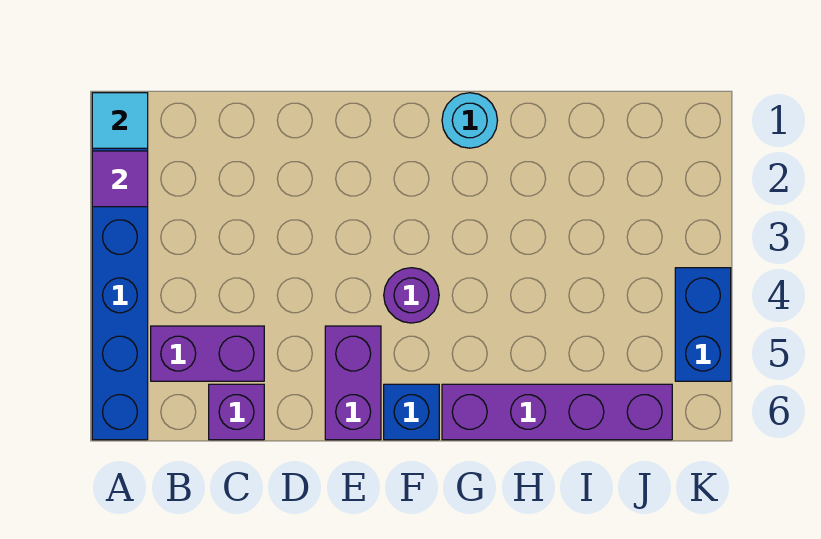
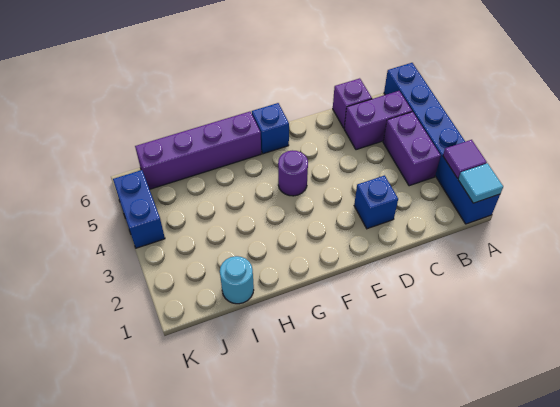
none -> blue 1x1 brick [354,175,398,229]
purple 1x2 brick [325,326,381,440] -> purple 1x2 brick moved to [383,112,441,186]
cyan 1x1 round brick [442,93,497,148] -> cyan 1x1 round brick moved to [220,256,254,304]

